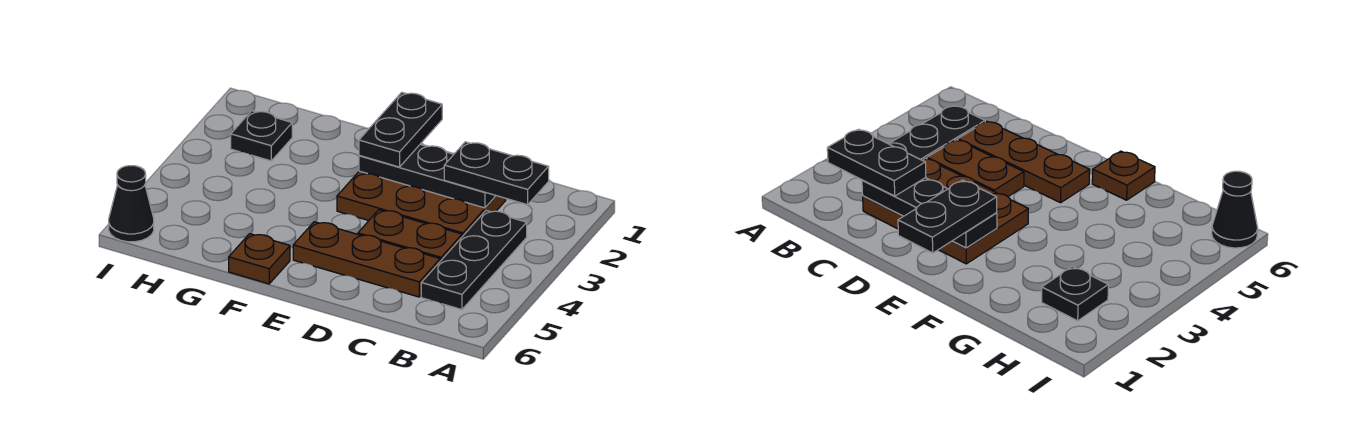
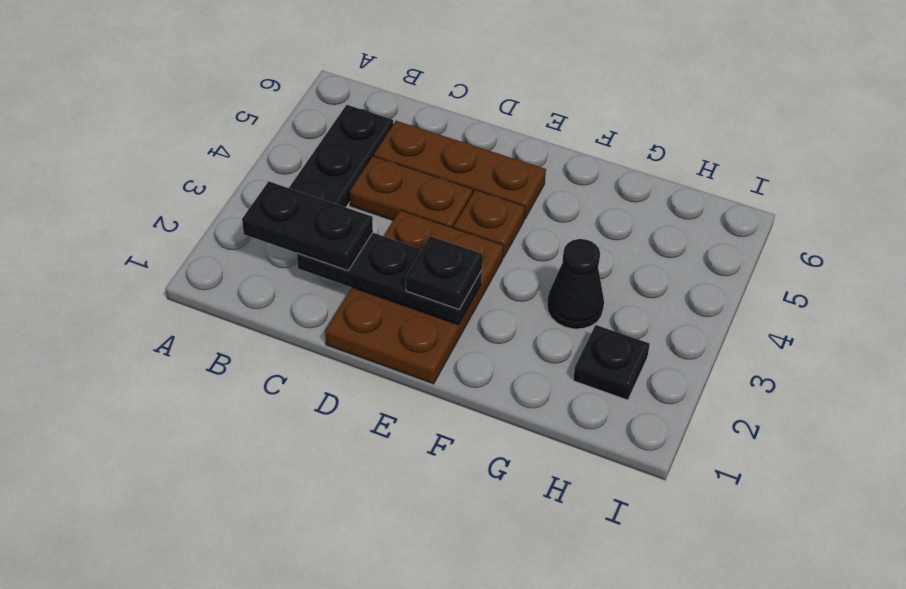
brown 2x3 plate [337,171,506,237] -> brown 2x3 plate turned to [325,210,504,384]
black 1x2 plate [359,92,442,167] -> black 1x1 plate [406,236,483,309]
brown 1x1 plate [229,234,290,284] -> brown 1x1 plate moved to [454,190,525,258]
black 1x1 cone [109,166,154,242] -> black 1x1 cone moved to [547,239,604,329]

